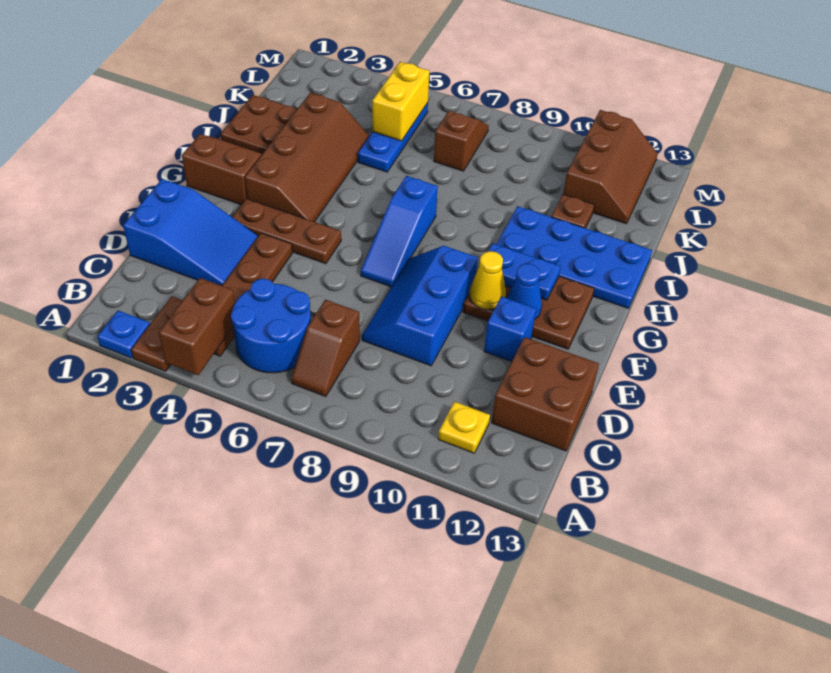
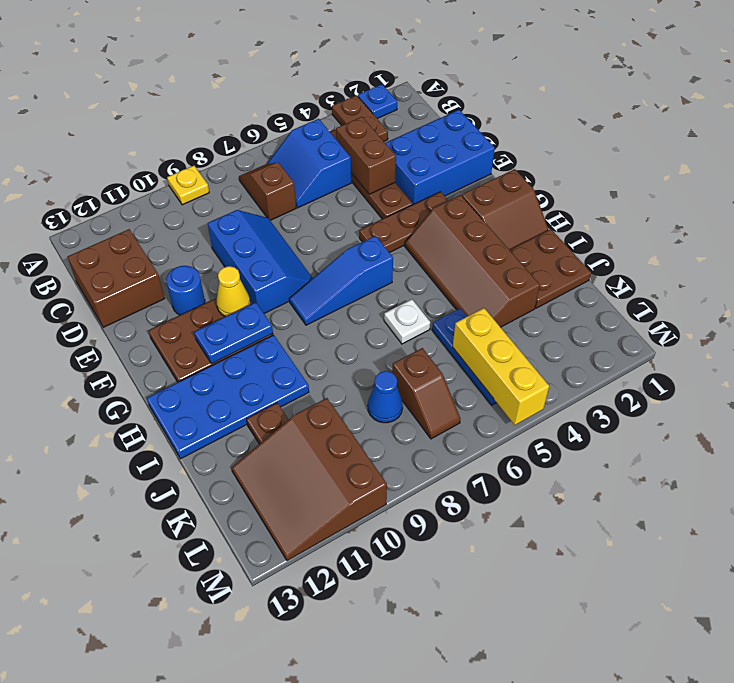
brown 1x2 brick [159,278,235,375] -> brown 1x2 brick moved to [336,117,396,194]
blue 2x2 round brick [231,279,311,373] -> blue 2x2 slope [267,119,351,208]
yellow 1x1 plate [438,402,490,453] -> yellow 1x1 plate moved to [167,166,209,205]
blue 2x3 slope [123,179,258,286] -> blue 2x3 brick [385,110,495,204]
blue 1x1 brick [484,296,536,362] -> blue 1x1 round brick [166,266,205,315]
blue 1x3 slope [361,176,438,287] -> blue 1x3 slope turned to [289,236,393,325]
blue 1x1 cone [507,264,542,319] -> blue 1x1 cone moved to [368,371,403,423]
none -> white 1x1 plate [384,299,430,344]
yellow 1x2 brick [372,62,429,141] -> yellow 1x3 brick [453,308,549,425]
brown 2x3 slope [563,110,658,224] -> brown 3x3 slope [231,398,387,561]

